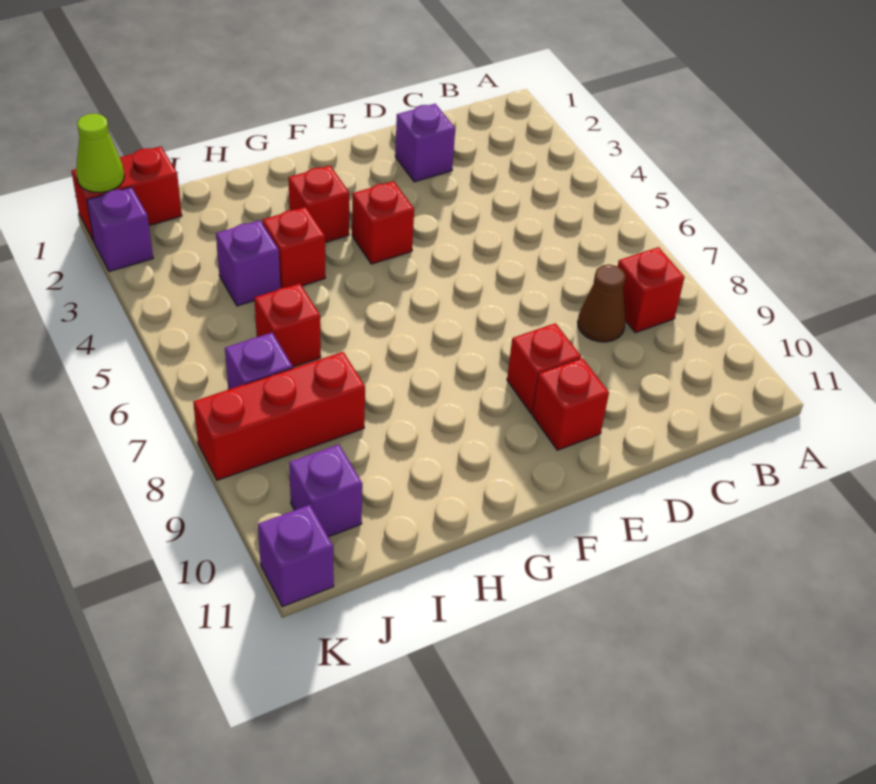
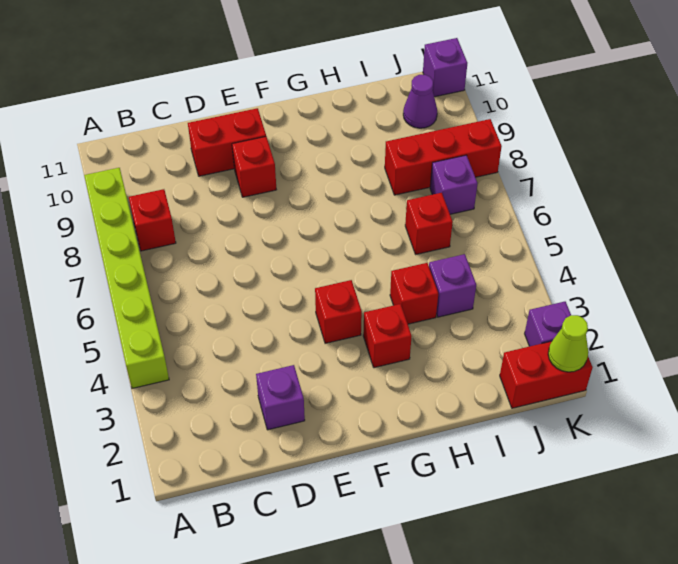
none -> lime 1x6 brick [84,168,169,388]
brown 1x1 cone [578,265,626,342] -> none
red 1x1 brick [532,358,609,450] -> red 1x2 brick [188,108,266,176]
purple 1x1 brick [289,445,362,537] -> purple 1x1 cone [403,75,437,128]

